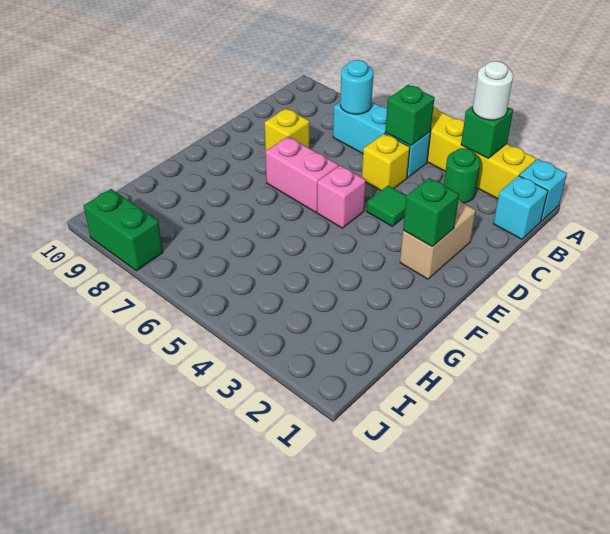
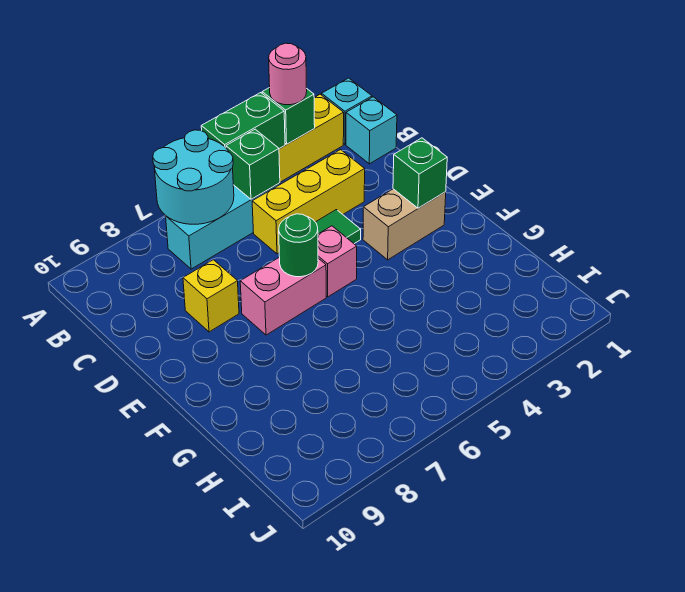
white 1x1 round brick [473,61,513,120] -> pink 1x1 round brick [269,43,307,105]
green 1x1 round brick [444,148,481,203] -> green 1x1 round brick moved to [279,214,318,277]
cyan 1x1 round brick [340,60,373,114] -> cyan 2x2 round brick [153,130,234,224]
yellow 1x1 brick [362,134,410,191] -> yellow 1x3 brick [252,150,365,254]
tan 1x2 brick [400,199,476,279] -> tan 1x2 brick turned to [363,189,446,260]
green 1x2 brick [84,189,163,271] -> green 1x2 brick moved to [201,93,285,149]

